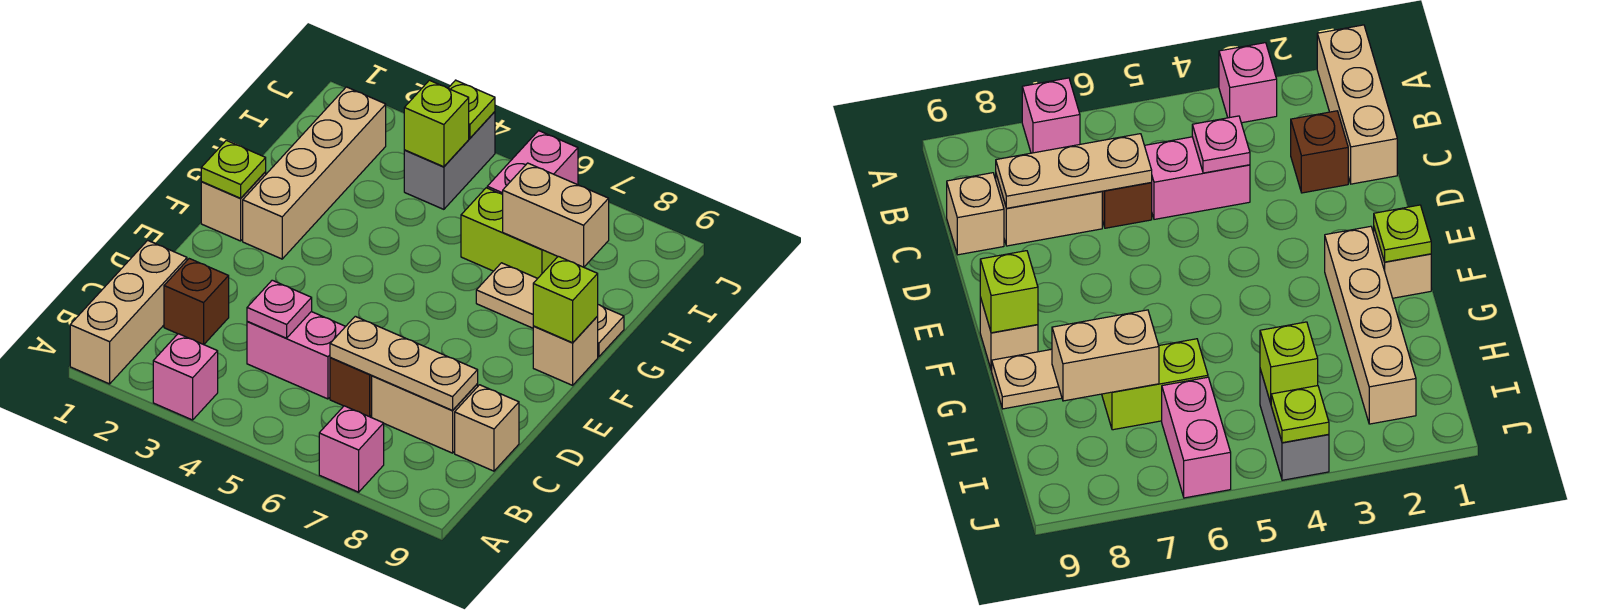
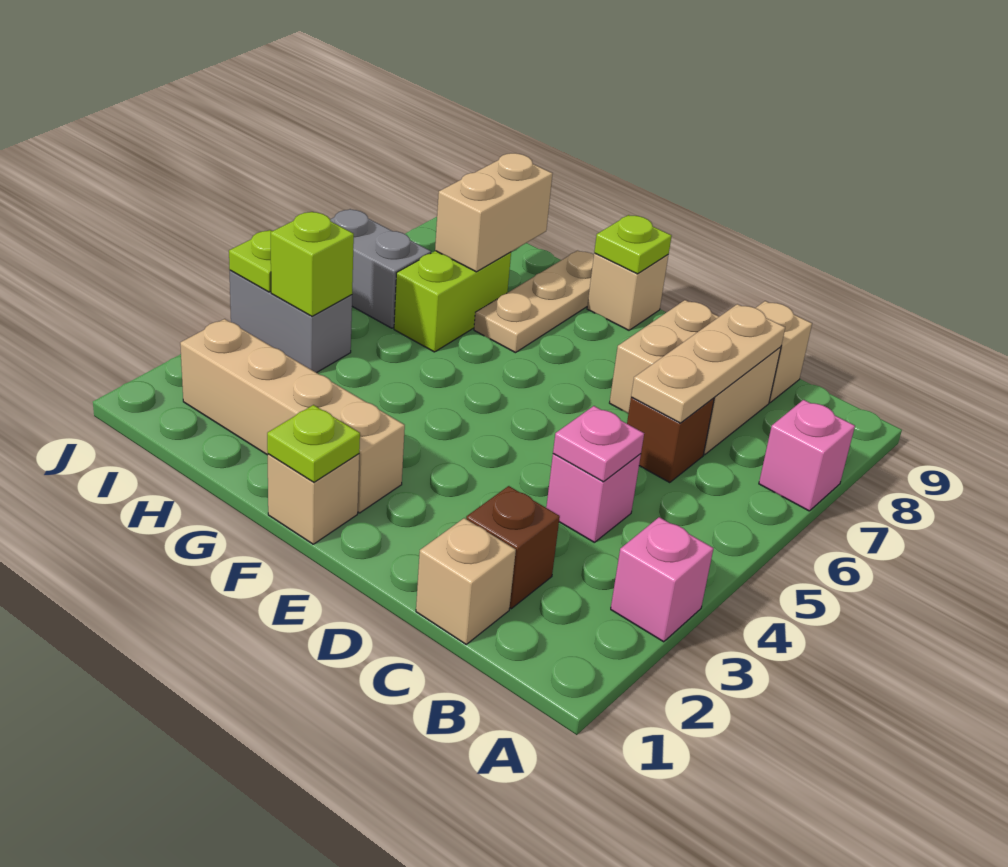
tan 1x3 brick [70,240,187,384] -> tan 1x1 brick [416,518,516,644]
pink 1x2 brick [247,312,346,399] -> pink 1x1 brick [546,454,641,543]
tan 1x2 brick [372,376,478,453] -> tan 2x2 brick [610,300,781,455]
lime 1x1 brick [533,256,598,343] -> lime 1x1 plate [594,215,671,274]
pink 1x2 brick [487,131,578,195] -> grey 1x2 brick [330,209,431,328]

